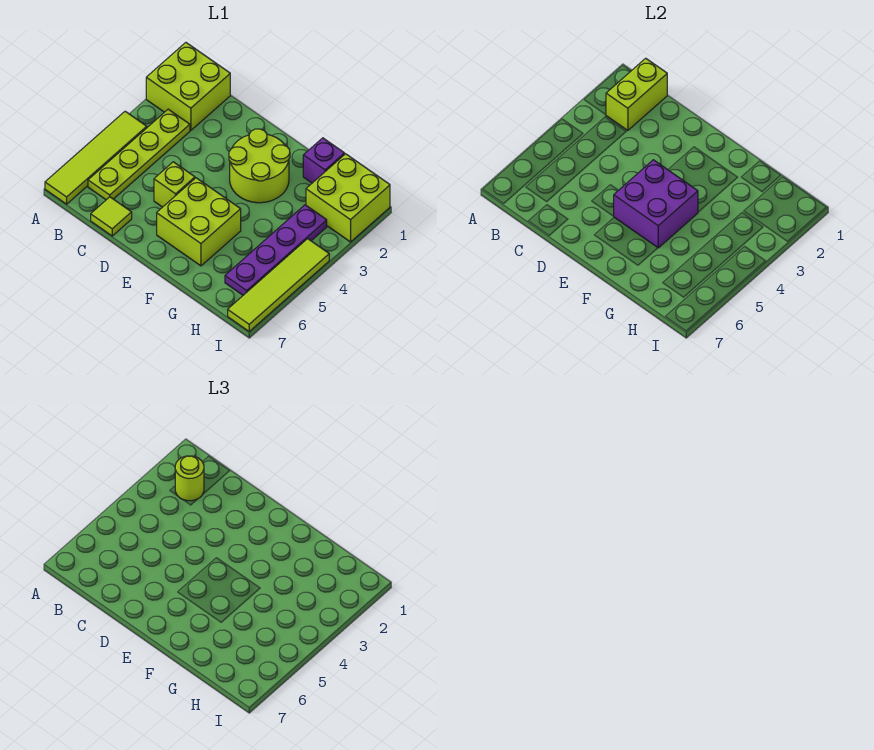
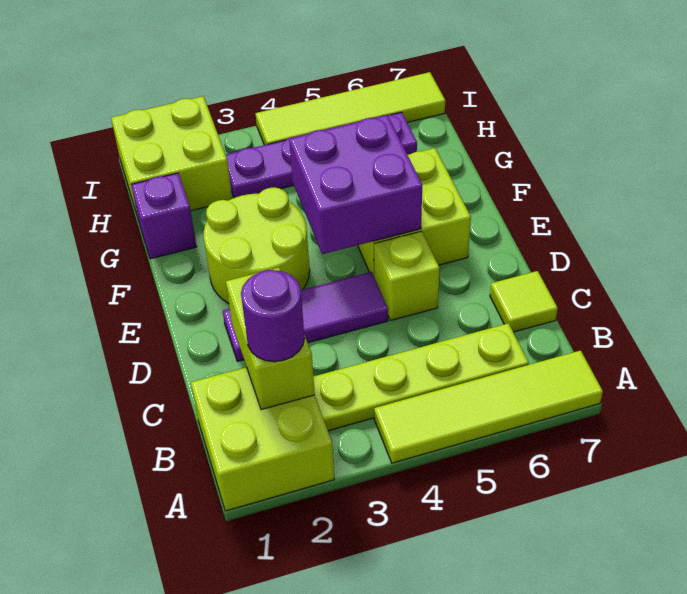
lime 1x2 brick [606,58,667,131] -> lime 1x2 brick turned to [226,268,315,410]
lime 1x1 round brick [175,456,204,501] -> purple 1x1 round brick [241,270,304,362]
none -> purple 1x3 tile [223,272,388,361]

